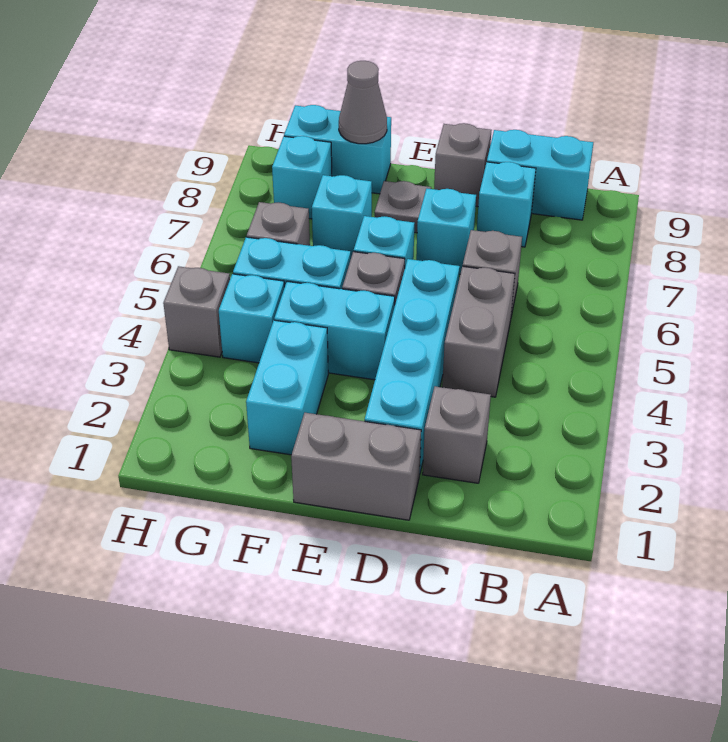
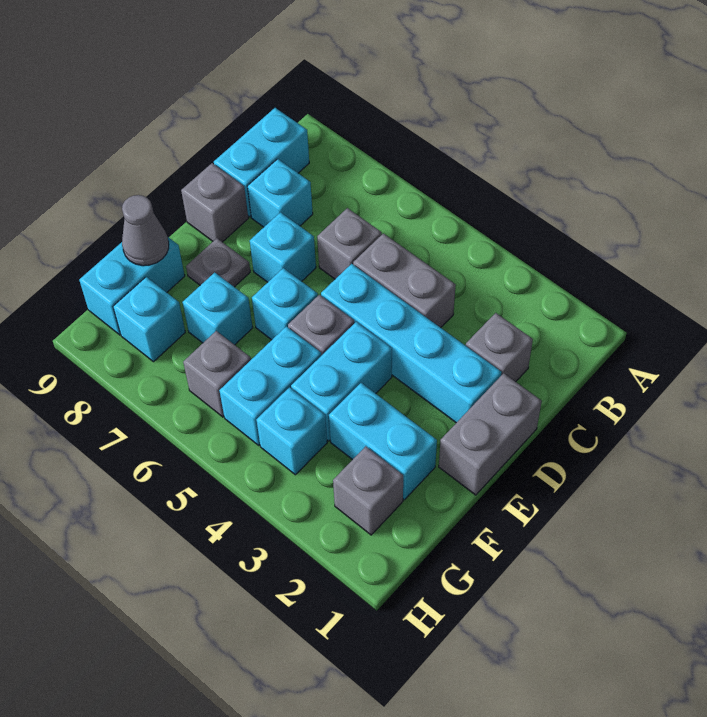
grey 1x1 brick [163,266,230,357] -> grey 1x1 brick moved to [333,446,403,535]

